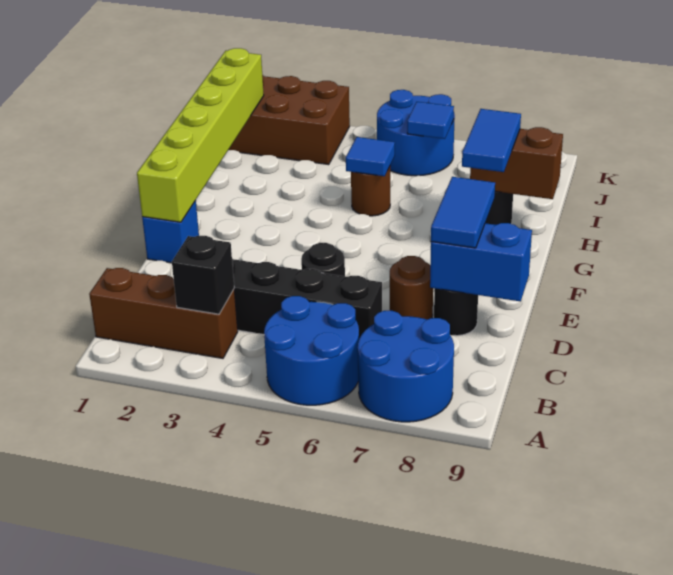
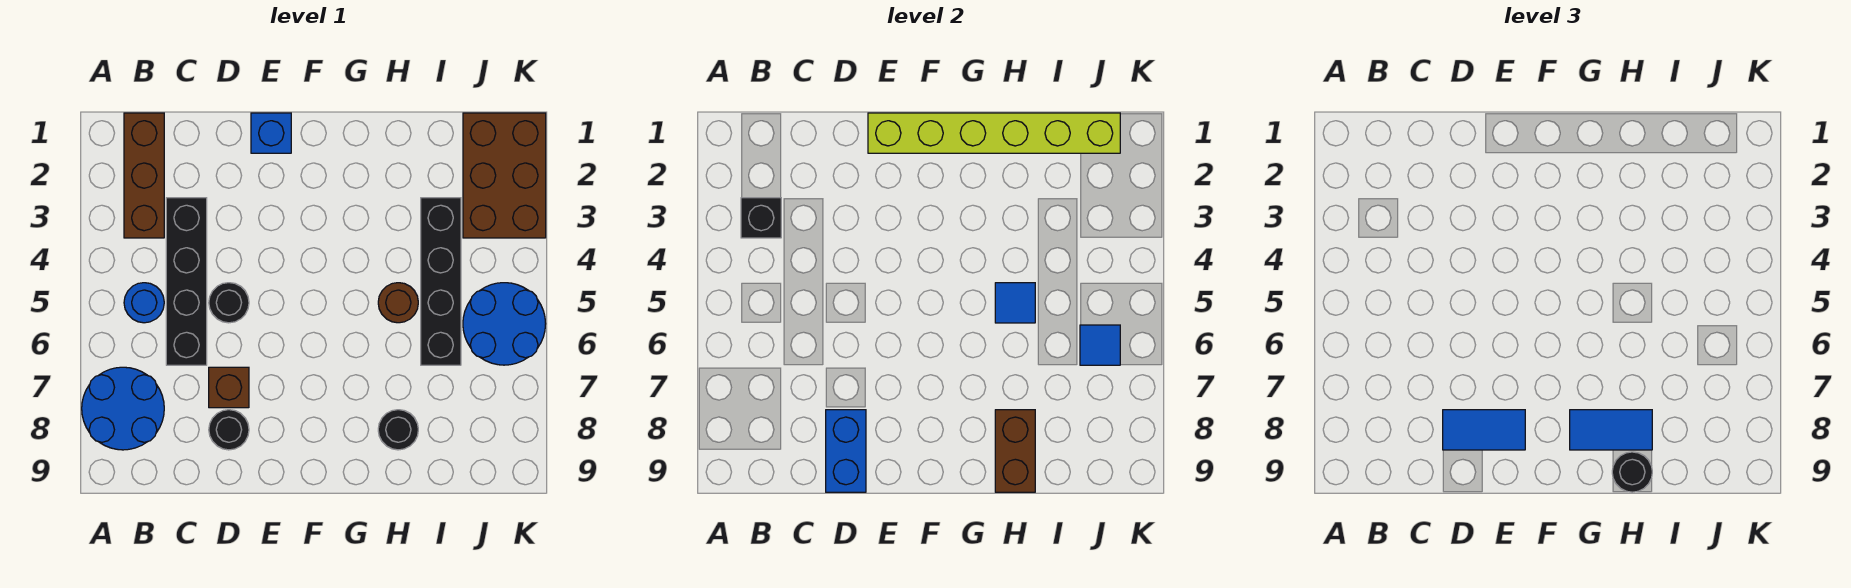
blue 2x2 round brick [264,296,359,405] -> blue 1x1 round brick [124,283,164,323]
brown 1x1 round brick [390,256,433,319] -> brown 1x1 brick [209,367,249,408]
none -> black 1x1 round brick [1612,452,1652,492]
none -> black 1x4 brick [421,198,461,365]

